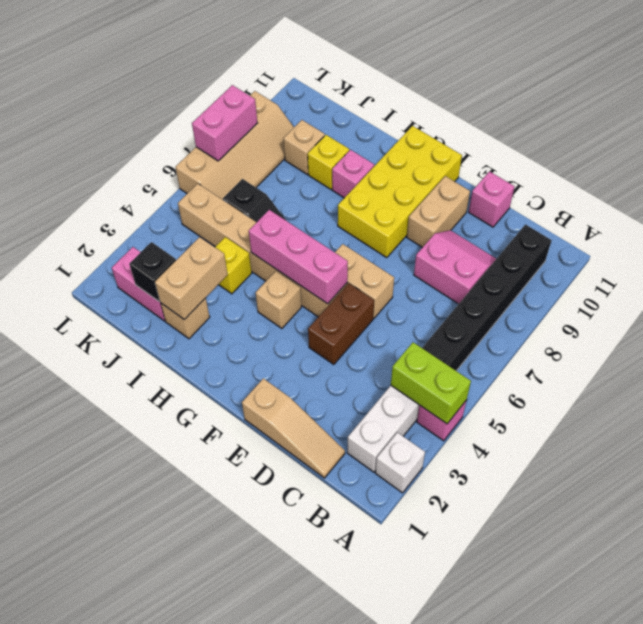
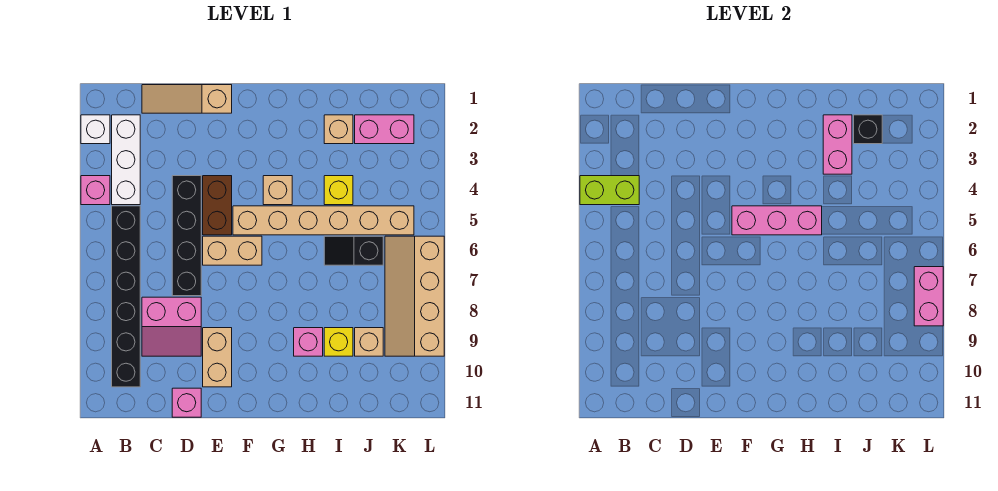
none -> black 1x4 brick [172,176,201,296]
yellow 2x4 brick [338,126,462,258] -> none
tan 1x2 brick [155,237,228,320] -> pink 1x2 brick [823,115,852,174]

